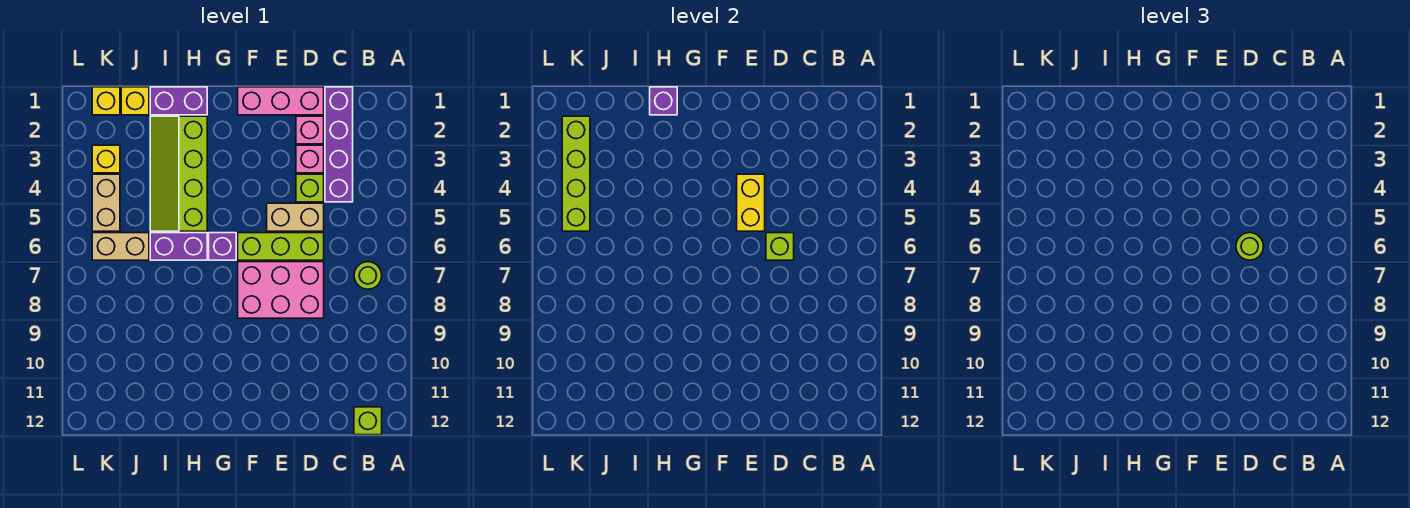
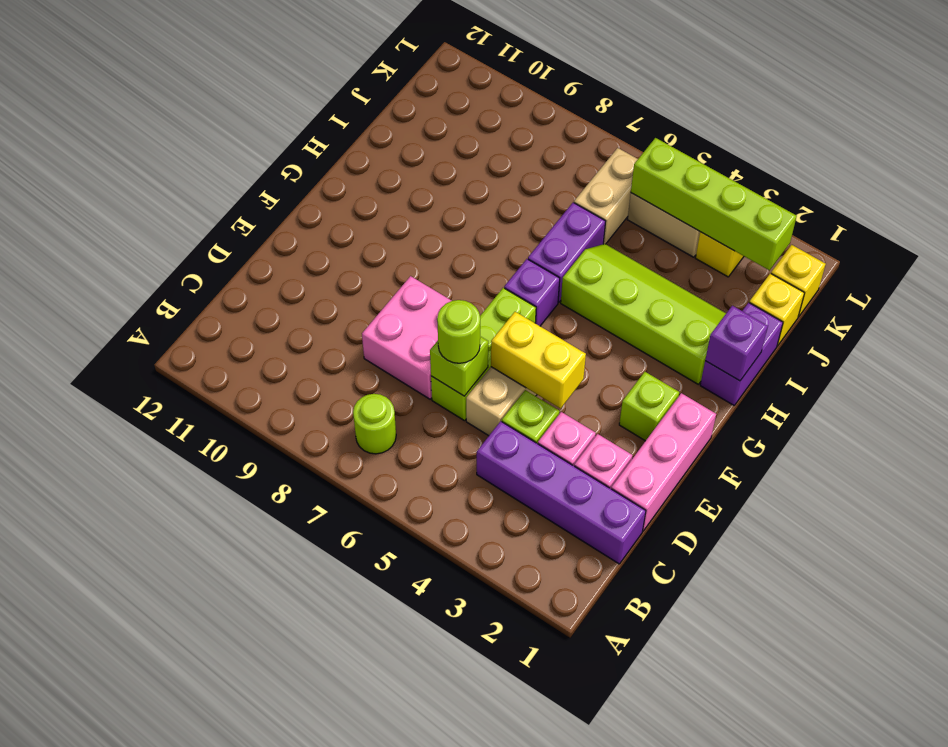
lime 1x1 brick [354,407,382,435] -> lime 1x1 brick moved to [619,372,679,441]
pink 2x3 brick [238,262,324,318] -> pink 2x2 brick [362,276,452,399]

